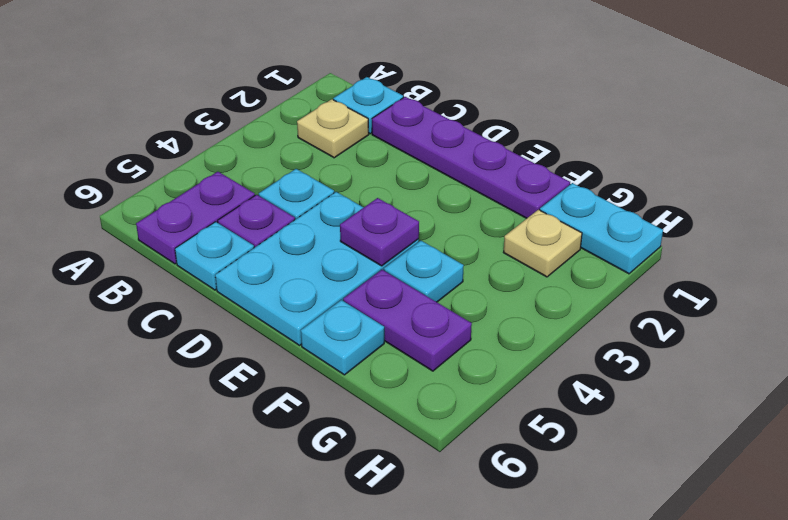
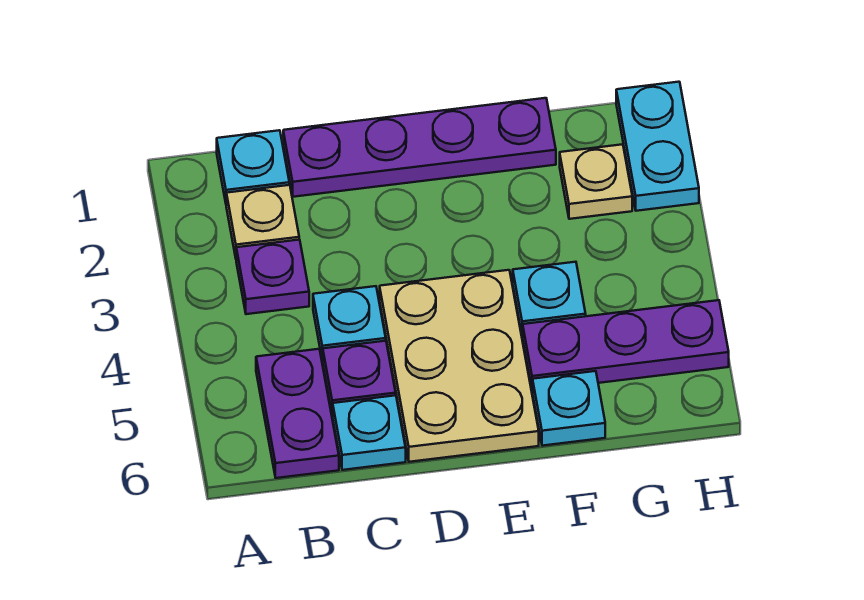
cyan 2x3 plate [215,192,419,345] -> tan 2x3 plate [380,270,539,462]
purple 1x1 plate [340,198,419,266] -> purple 1x1 plate moved to [236,240,309,314]
purple 1x2 plate [343,270,472,371] -> purple 1x3 plate [523,300,729,391]
cyan 1x2 plate [540,183,663,274] -> cyan 1x2 plate turned to [616,82,699,211]

